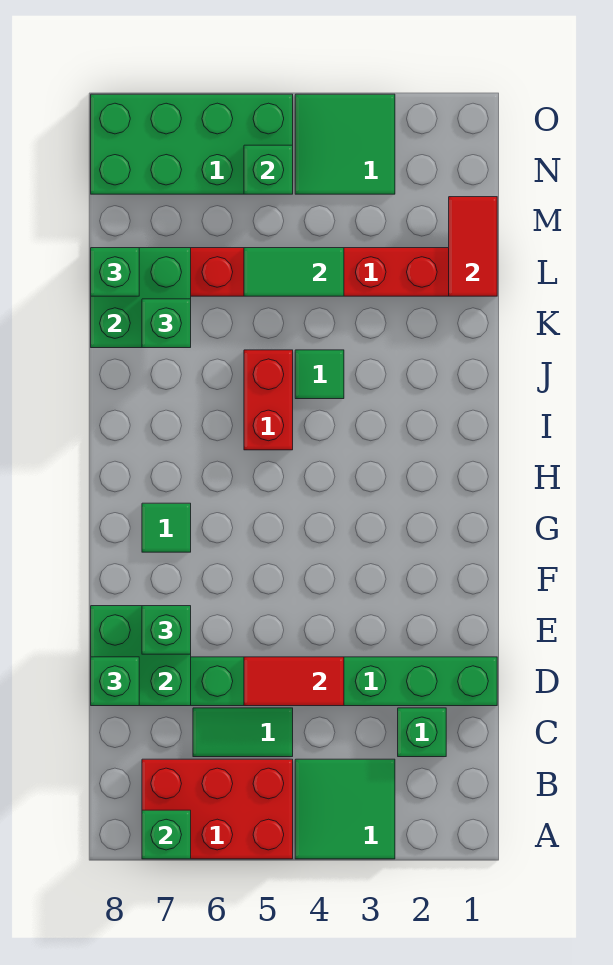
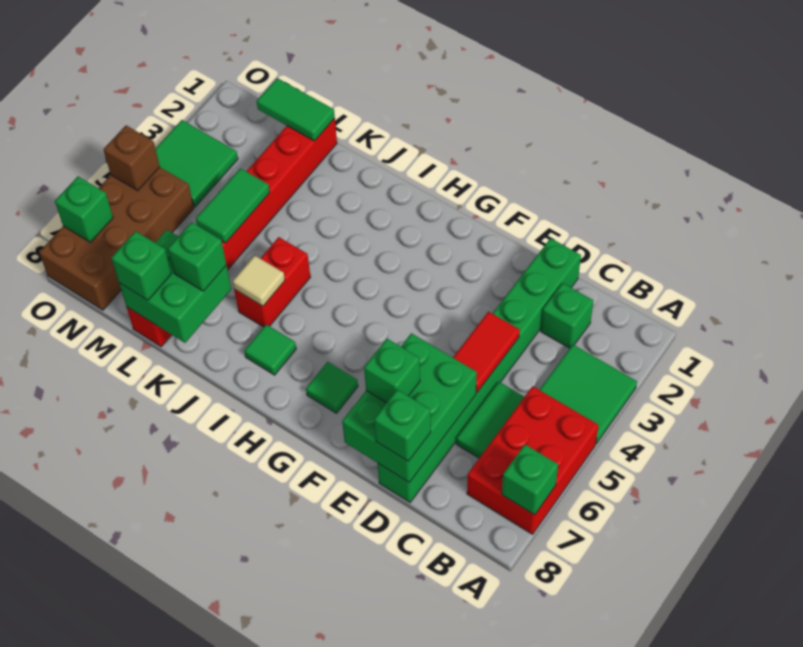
green 2x2 brick [91,606,191,706] -> green 2x3 brick [342,333,477,482]
red 1x2 brick [244,350,293,450] -> red 1x2 brick turned to [234,237,310,327]
green 1x1 tile [295,350,344,399] -> green 1x1 tile moved to [244,324,296,375]
none -> tan 1x1 tile [233,255,285,306]
red 1x2 tile [449,197,497,296] -> green 1x2 tile [257,78,335,141]
green 2x4 brick [91,94,293,194] -> brown 2x4 brick [39,167,194,310]
green 1x1 brick [244,145,293,194] -> green 1x1 brick moved to [55,176,113,242]
none -> brown 1x1 brick [104,125,160,191]

